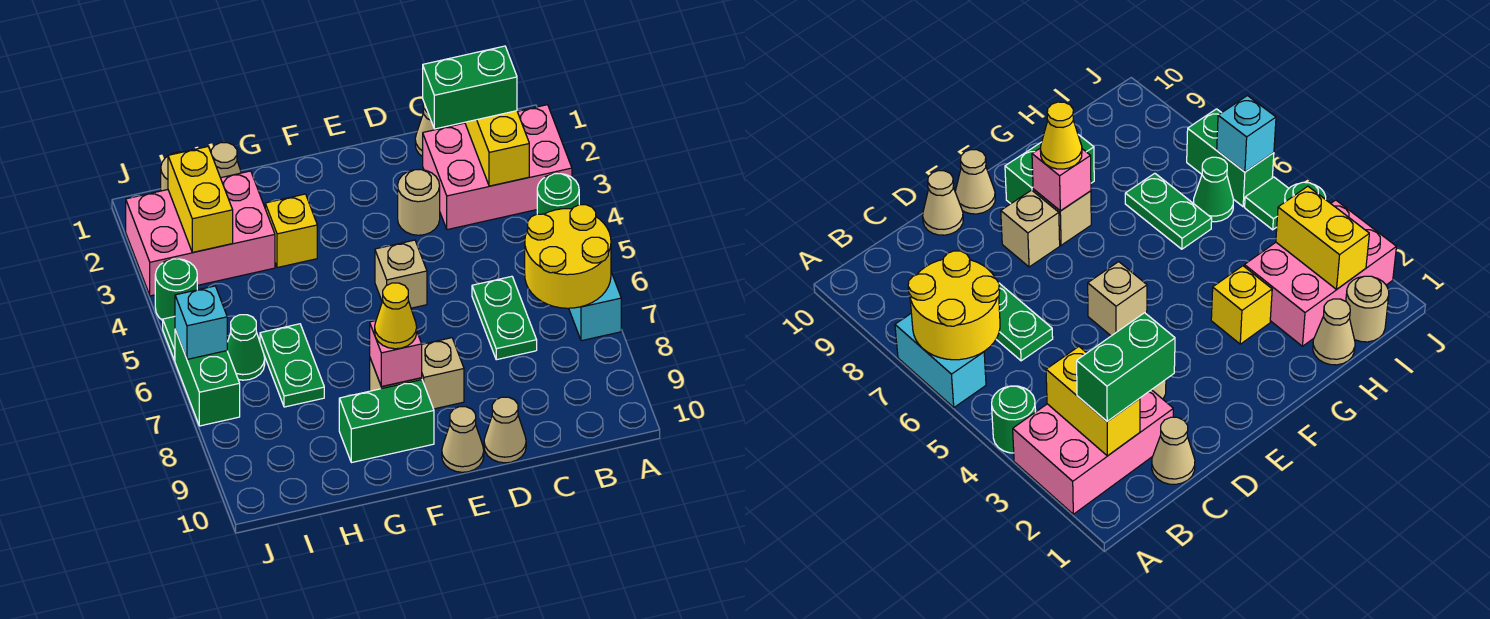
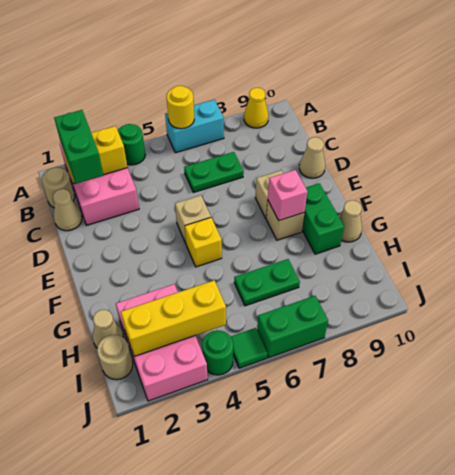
yellow 2x2 round brick [525,205,611,308] -> yellow 1x1 round brick [166,86,194,129]
tan 1x1 round brick [398,170,440,235] -> tan 1x1 round brick moved to [42,167,75,208]
tan 1x1 cone [442,407,484,472] -> tan 1x1 cone moved to [339,200,362,242]
yellow 1x1 cone [375,283,417,349] -> yellow 1x1 cone moved to [244,88,269,128]
yellow 1x1 brick [265,194,317,268] -> yellow 1x1 brick moved to [185,218,222,267]
yellow 1x2 brick [168,147,233,252] -> yellow 1x3 brick [121,280,226,357]
green 1x1 cone [227,315,265,380] -> none
cyan 1x1 brick [175,286,227,359] -> none

